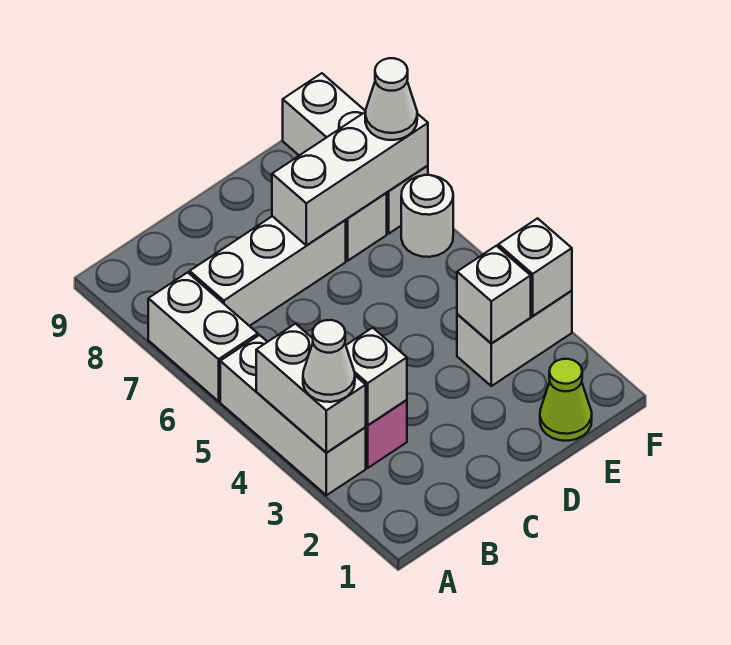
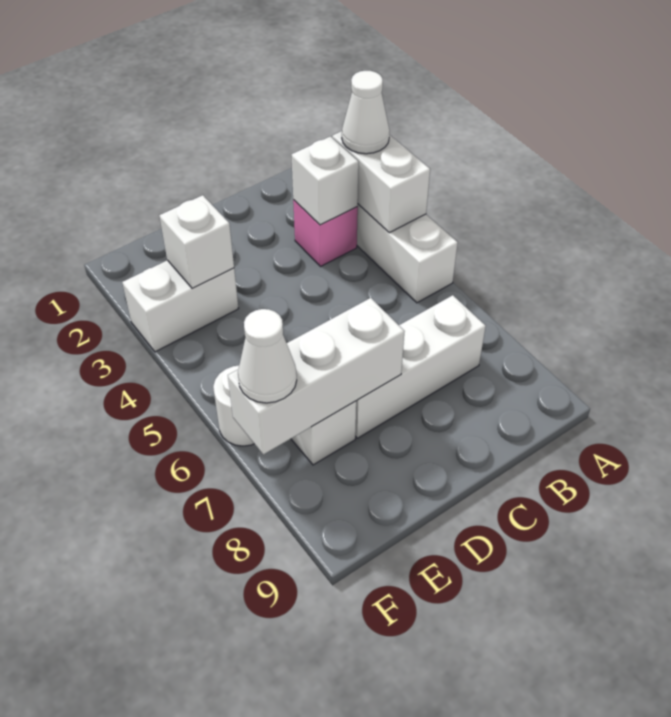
white 1x2 brick [148,272,258,401] -> none
lime 1x1 cone [540,359,592,441] -> none
white 1x1 brick [498,218,572,316] -> none
white 1x3 brick [283,73,428,233] -> none

